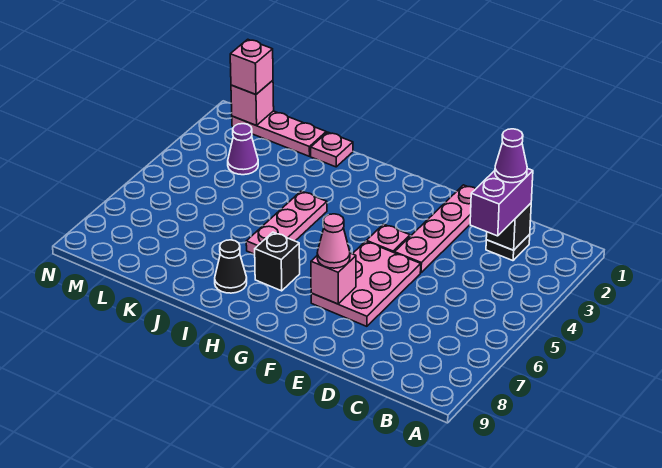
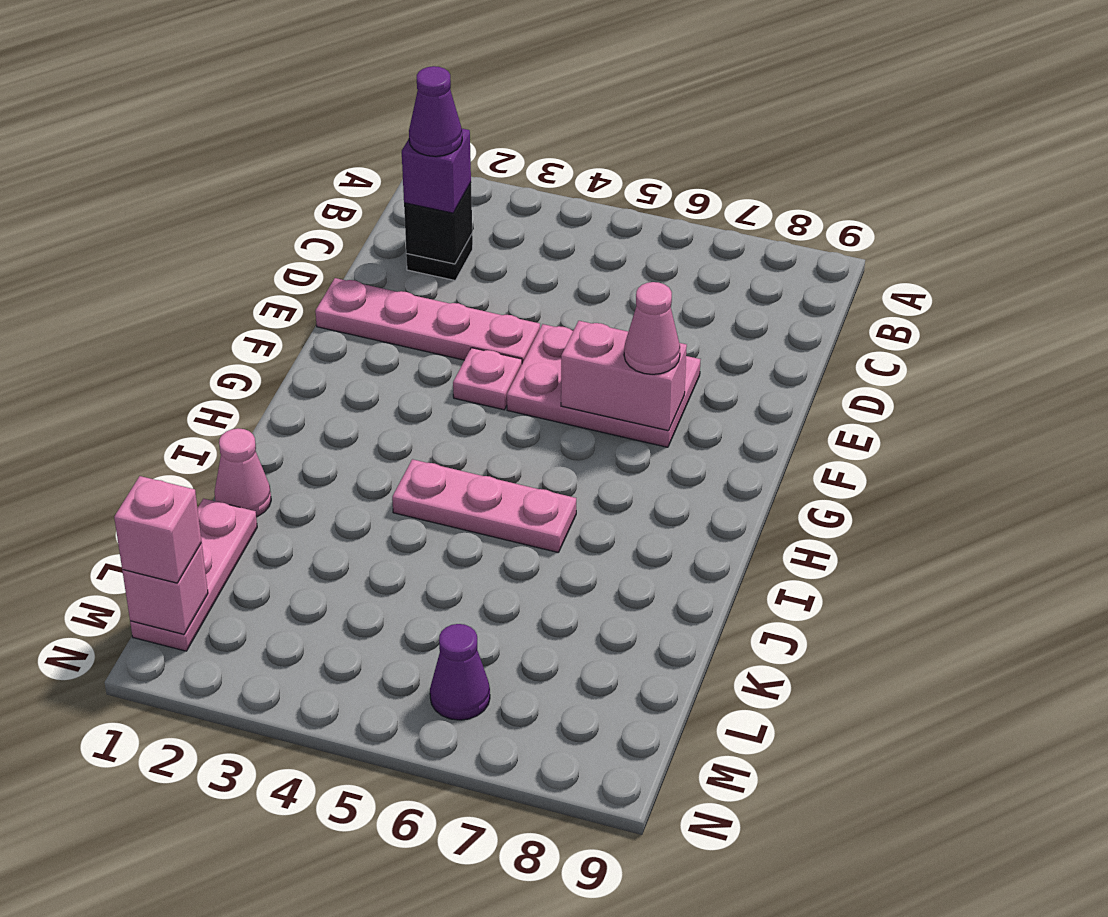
purple 1x2 brick [470,168,533,236] -> purple 1x1 brick [402,129,471,213]
pink 1x1 brick [311,253,356,304] -> pink 1x2 brick [561,321,687,431]
black 1x1 brick [255,232,300,291] -> none
black 1x1 cone [215,240,247,293] -> none
pink 1x1 plate [311,132,353,167] -> pink 1x1 cone [214,428,271,517]
purple 1x1 cone [228,124,258,175] -> purple 1x1 cone moved to [430,624,490,720]

